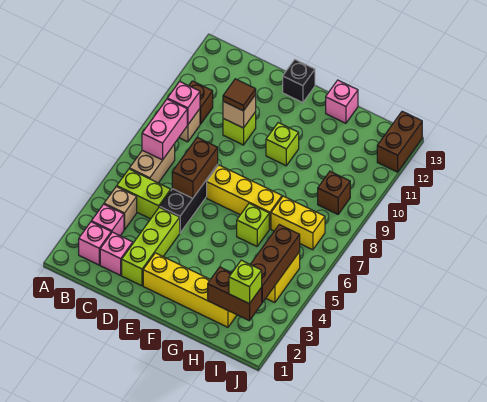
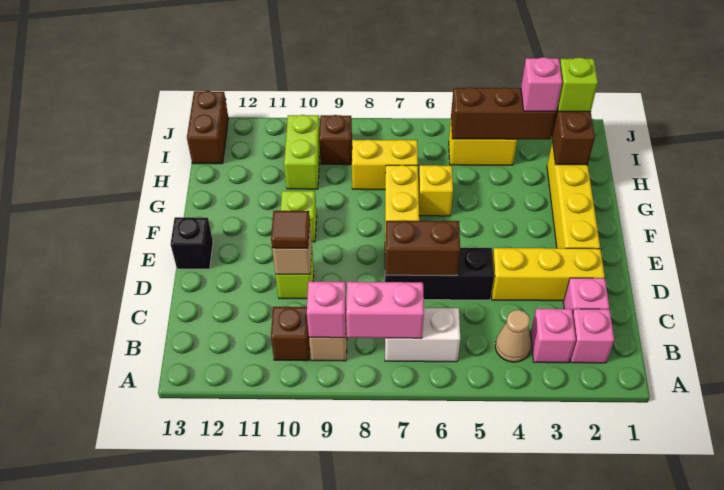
tan 1x1 brick [104,186,137,230] -> tan 1x1 cone [495,310,531,362]
lime 1x2 brick [117,169,171,219] -> lime 1x2 brick moved to [284,115,320,189]
tan 1x2 brick [129,144,175,183] -> white 1x2 brick [385,308,460,362]
lime 1x3 brick [122,207,180,286] -> yellow 1x3 brick [491,248,605,301]
lime 1x1 brick [237,203,269,246] -> yellow 1x1 brick [418,165,453,216]
pink 1x1 brick [326,80,358,123] -> pink 1x1 brick moved to [521,57,562,111]
yellow 1x2 brick [271,196,325,250] -> yellow 1x2 brick turned to [351,140,418,190]
brown 1x2 brick [377,111,422,172] -> brown 1x2 brick turned to [187,91,228,164]

